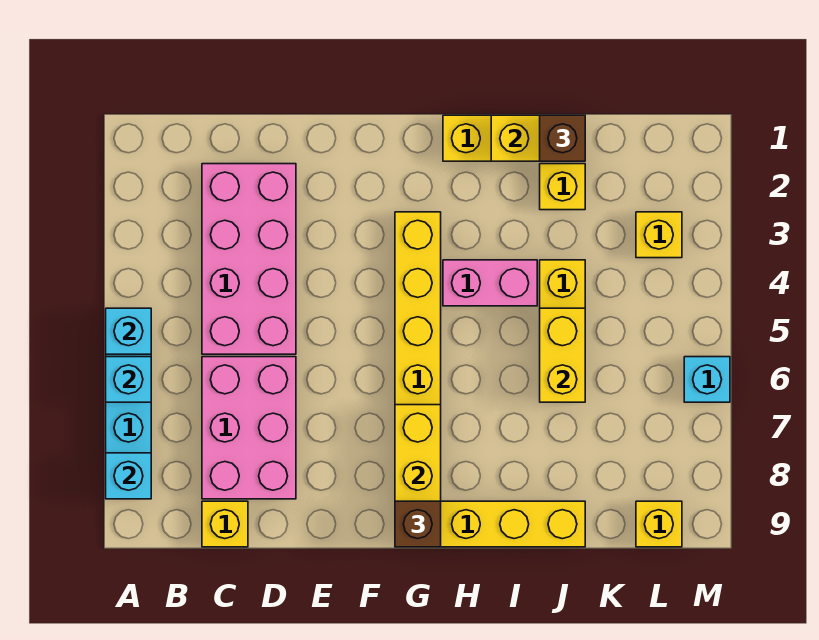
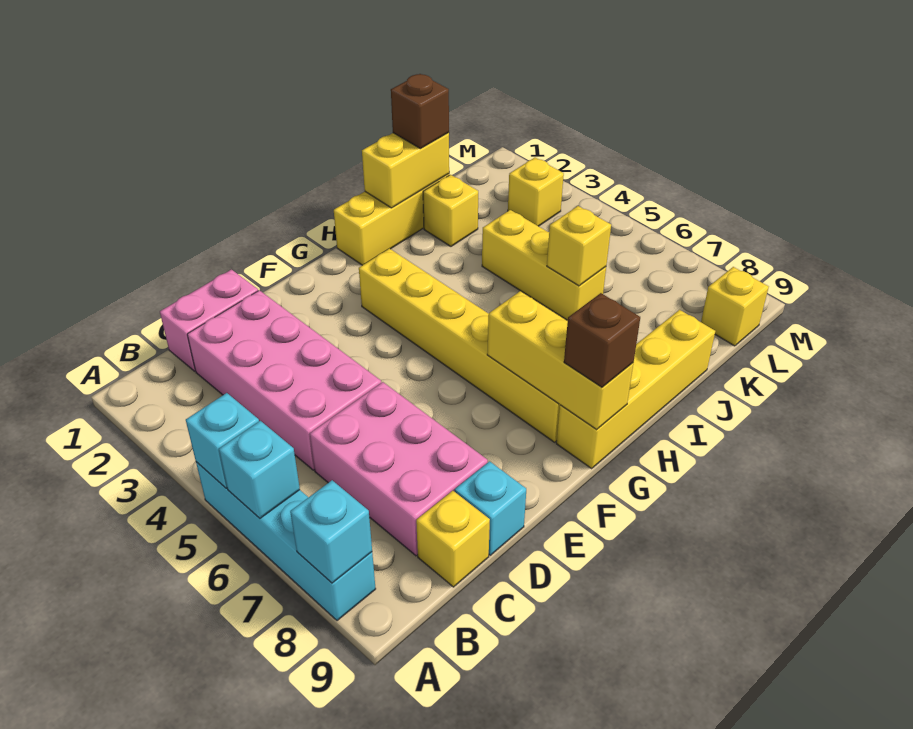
pink 1x2 brick [443,260,537,306] -> pink 1x2 brick moved to [160,270,258,371]
yellow 1x2 brick [540,308,585,402] -> yellow 1x1 brick [547,206,611,286]
cyan 1x1 brick [684,357,730,402] -> cyan 1x1 brick moved to [455,461,526,555]

